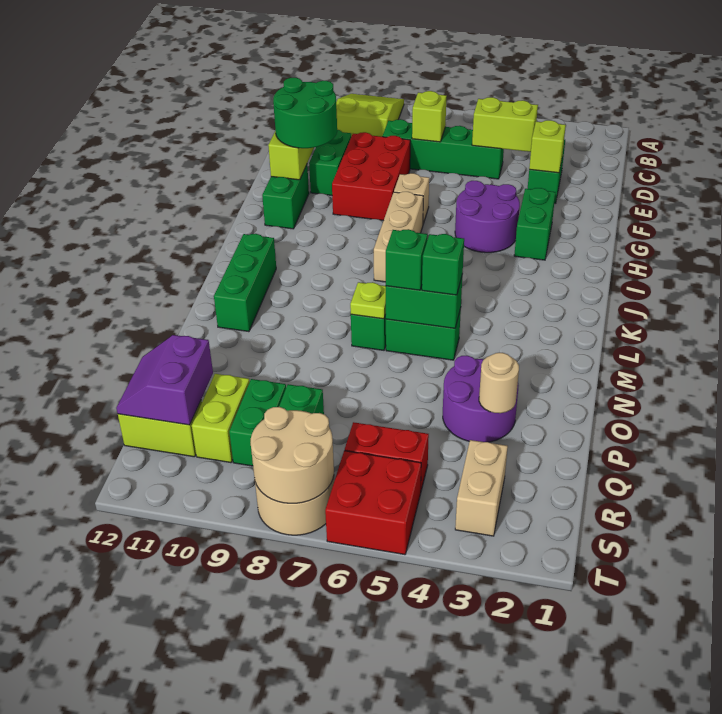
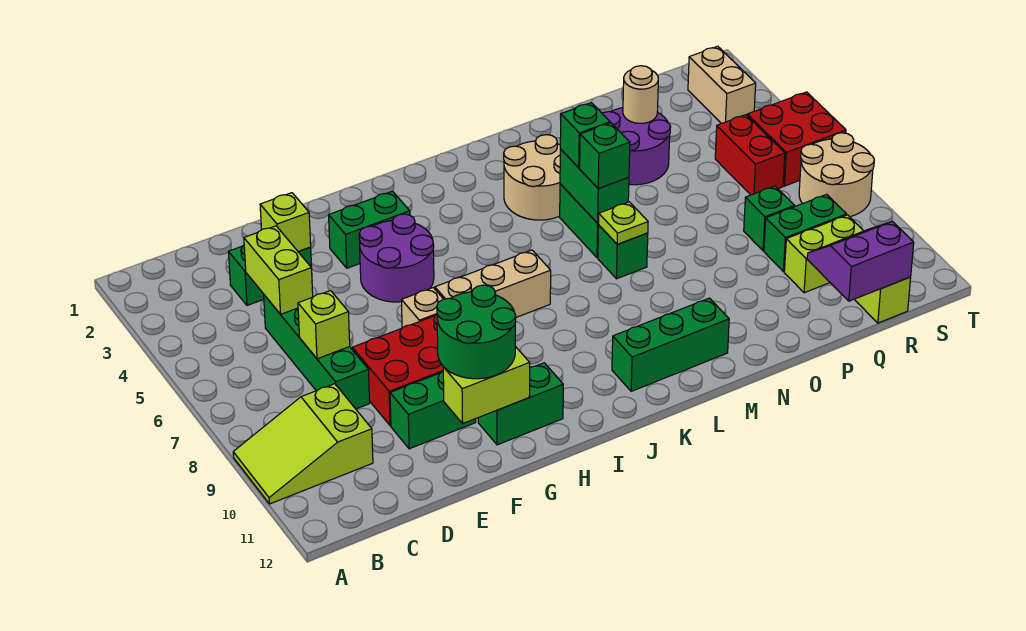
purple 2x2 slope [116,335,213,425] -> purple 2x2 slope turned to [807,221,914,301]
tan 1x2 brick [455,440,508,536] -> tan 1x2 brick turned to [688,46,756,124]
tan 2x2 round brick [251,407,334,503] -> tan 2x2 round brick moved to [504,135,560,220]

